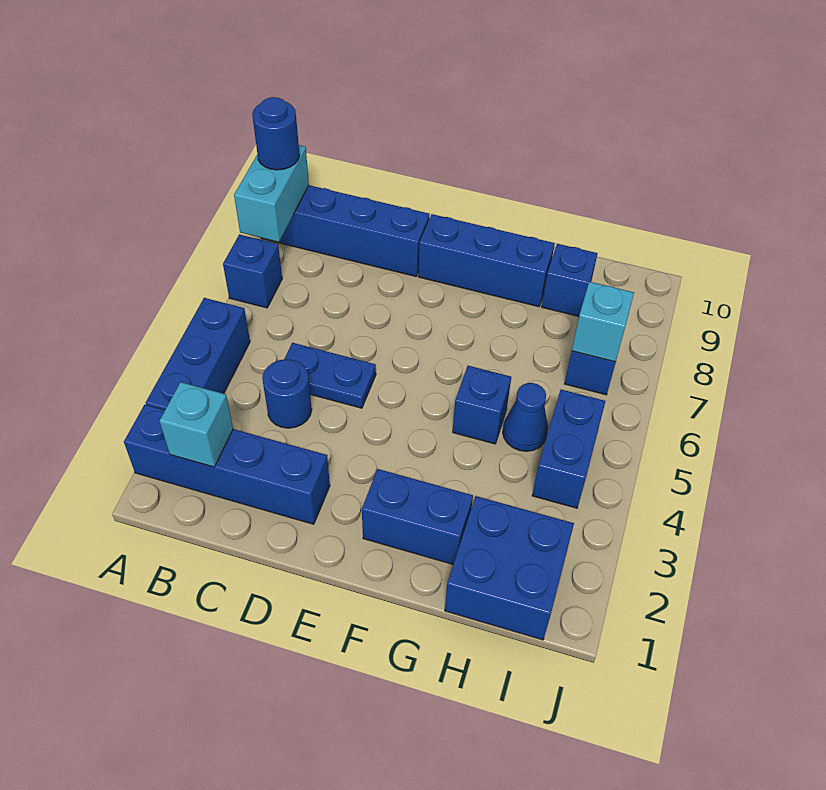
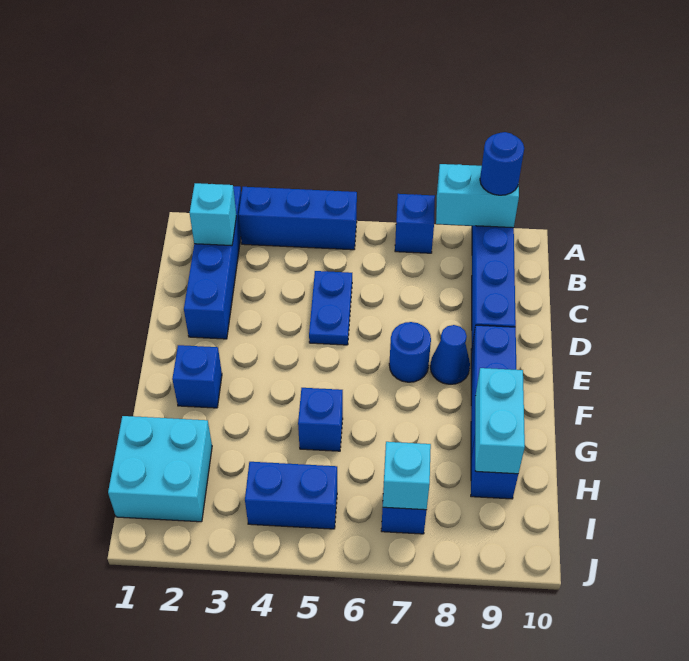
blue 1x1 round brick [262,359,312,428] -> blue 1x1 round brick moved to [389,322,431,382]
blue 1x2 brick [362,469,473,564] -> blue 1x1 brick [172,345,222,408]
none -> cyan 1x2 brick [475,368,525,474]
blue 2x2 brick [445,496,574,640] -> cyan 2x2 brick [108,416,212,522]
blue 1x1 cone [503,383,548,451] -> blue 1x1 cone moved to [430,325,470,384]

